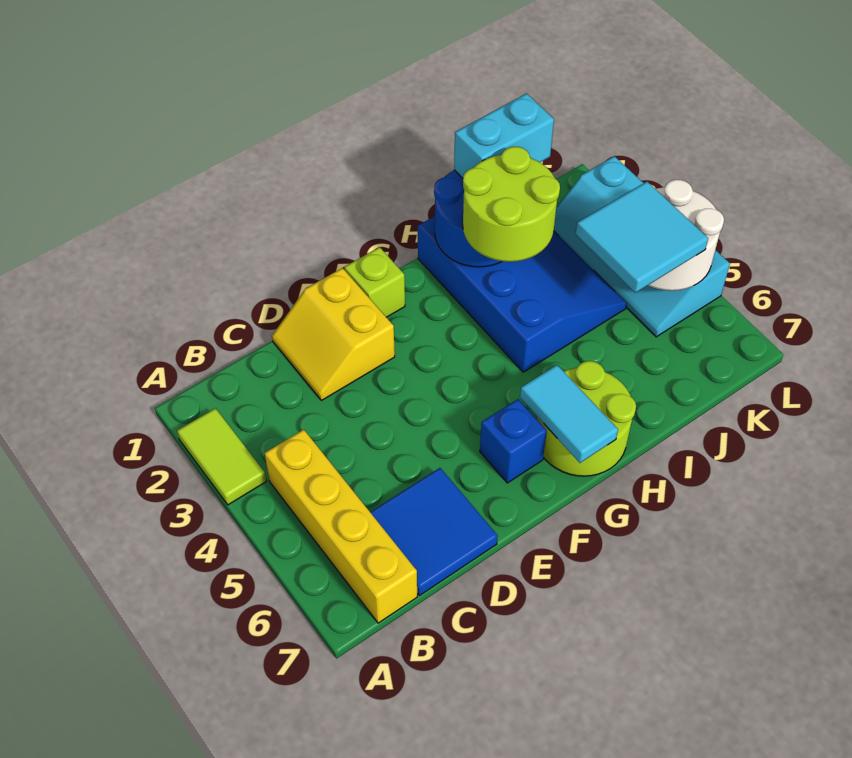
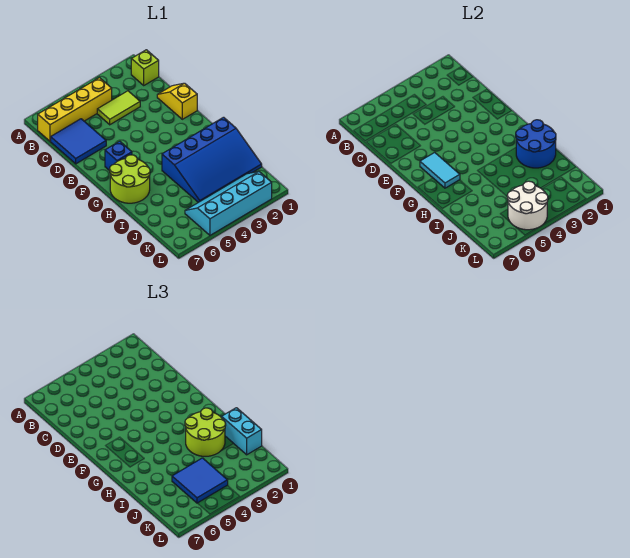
lime 1x2 tile [177,408,266,505] -> lime 1x2 tile moved to [97,91,140,125]
yellow 2x2 slope [272,268,395,400] -> yellow 1x2 slope [157,83,197,119]
lime 1x1 brick [344,247,405,317] -> lime 1x1 brick moved to [131,50,159,85]
cyan 1x2 tile [520,365,618,463] -> cyan 1x2 tile turned to [420,152,460,188]
cyan 2x2 tile [576,182,708,293] -> blue 2x2 tile [172,458,228,503]

